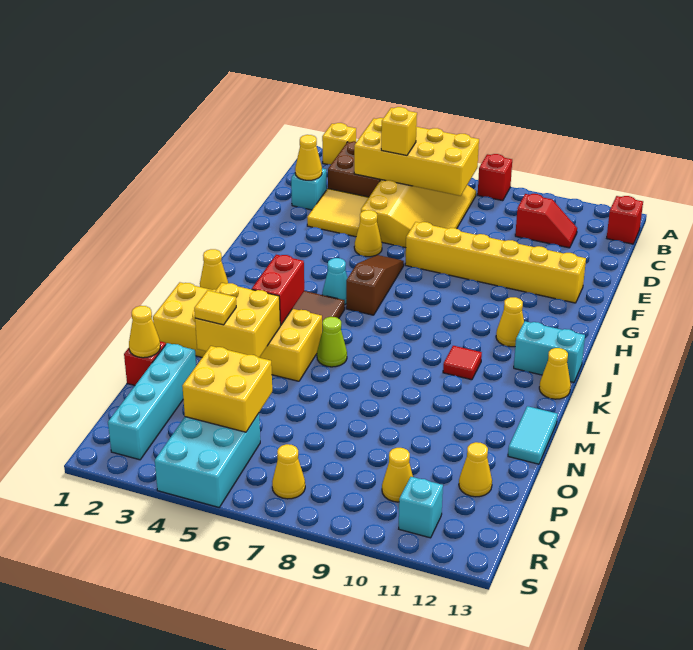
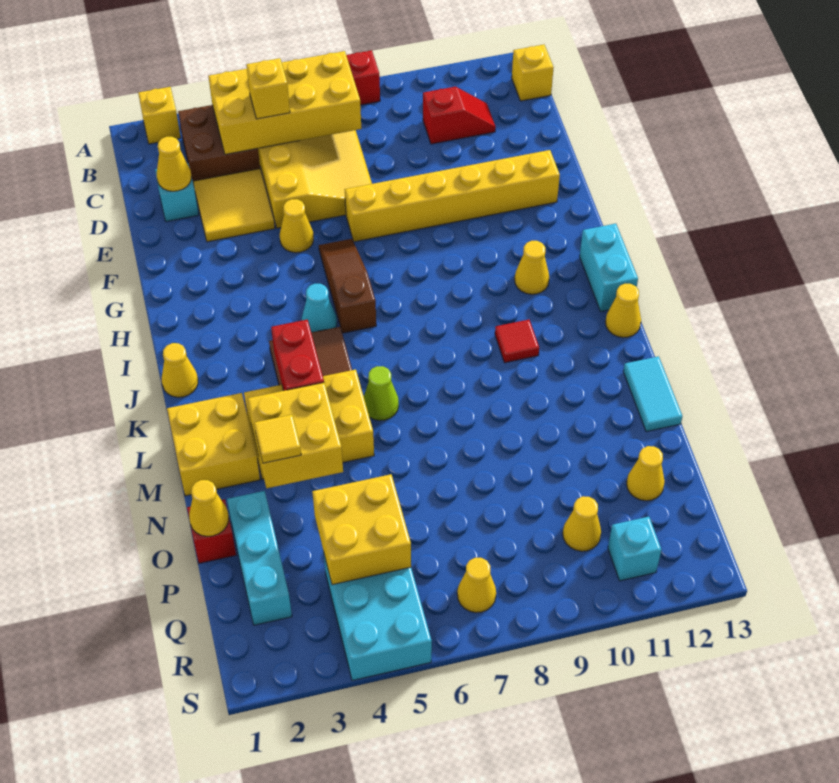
red 1x1 brick [607,196,643,244] -> yellow 1x1 brick [512,45,554,101]
cyan 1x2 brick [514,321,585,383] -> cyan 1x2 brick turned to [580,224,638,311]
cyan 1x4 brick [108,343,196,460] -> cyan 1x3 brick [227,491,292,625]

